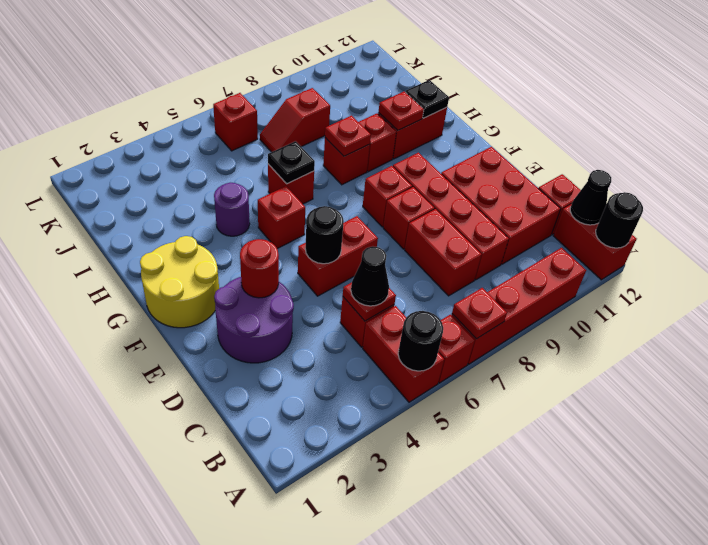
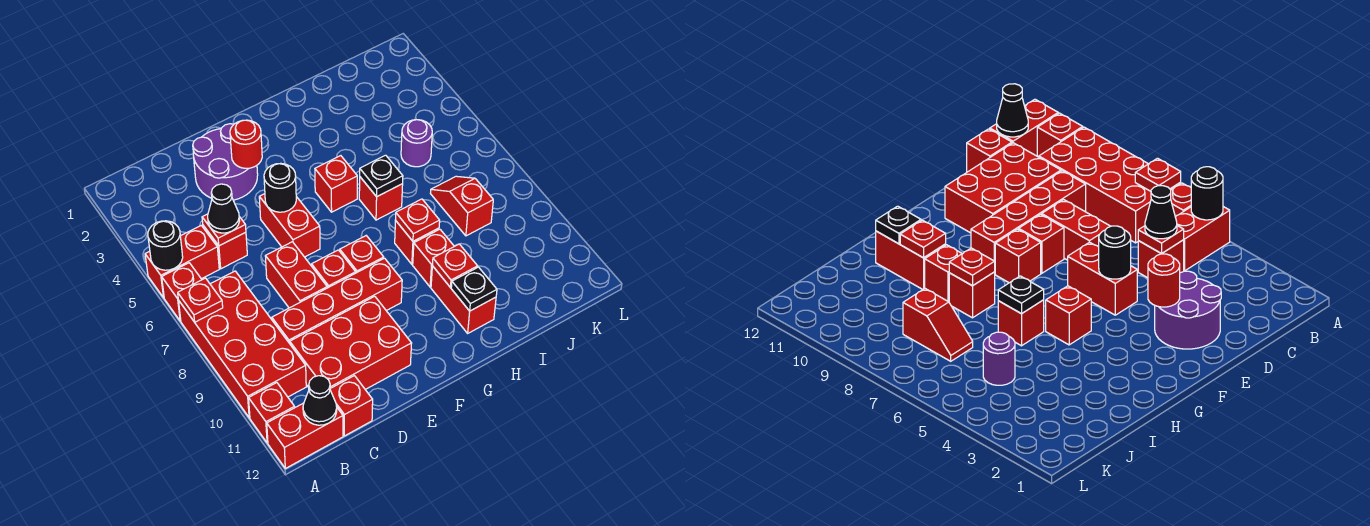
red 1x4 brick [451,248,586,364] -> red 2x4 brick [179,271,306,418]
black 1x1 round brick [596,192,643,248] -> none
red 1x2 brick [405,209,482,296] -> red 1x2 brick turned to [265,242,327,308]
yellow 2x2 round brick [140,236,219,328] -> none
purple 1x1 round brick [214,183,250,236] -> purple 1x1 round brick moved to [401,120,432,167]
red 1x1 brick [213,93,258,151] -> red 1x1 brick moved to [249,383,295,443]

